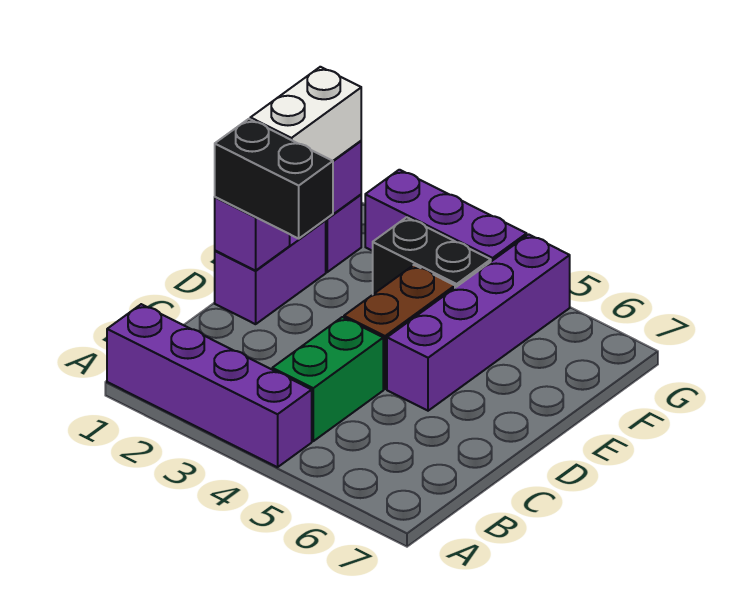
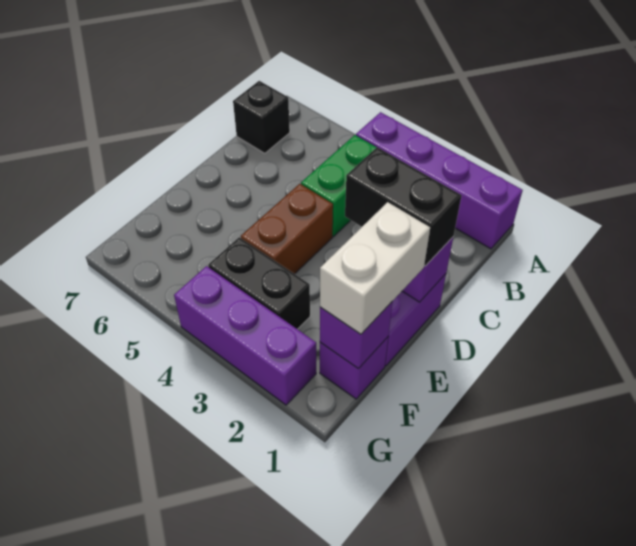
none -> black 1x1 brick [233,81,290,153]
purple 1x4 brick [387,235,570,411] -> none

